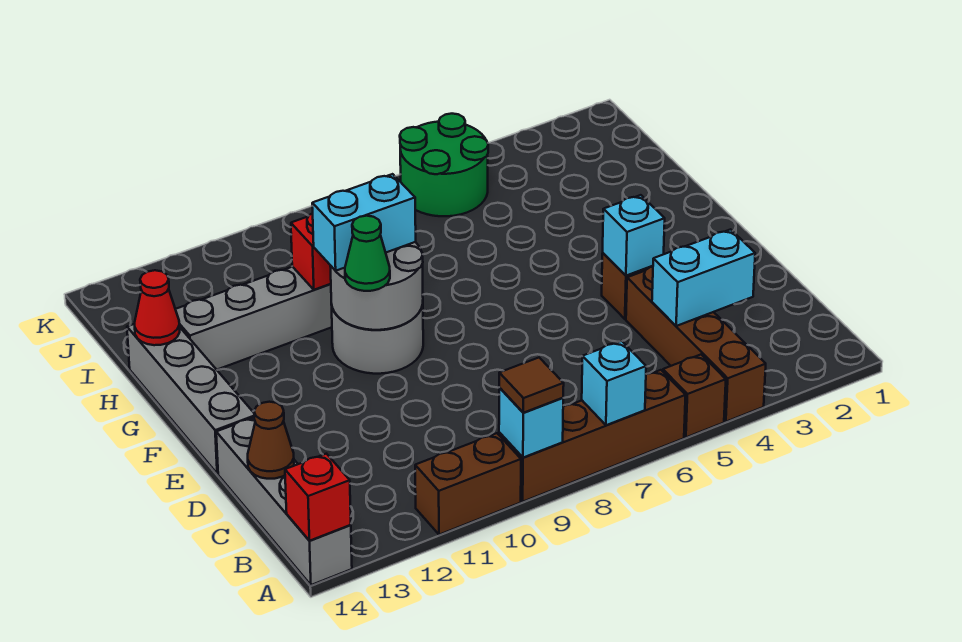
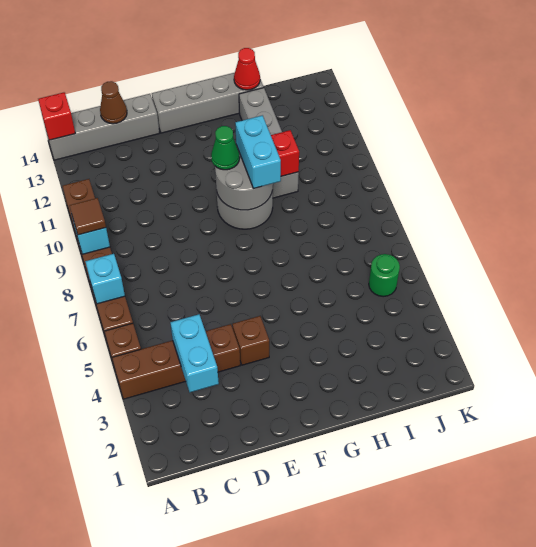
cyan 1x1 brick [603,195,665,276] -> none
green 2x2 round brick [400,114,488,216] -> green 1x1 round brick [369,254,400,297]

